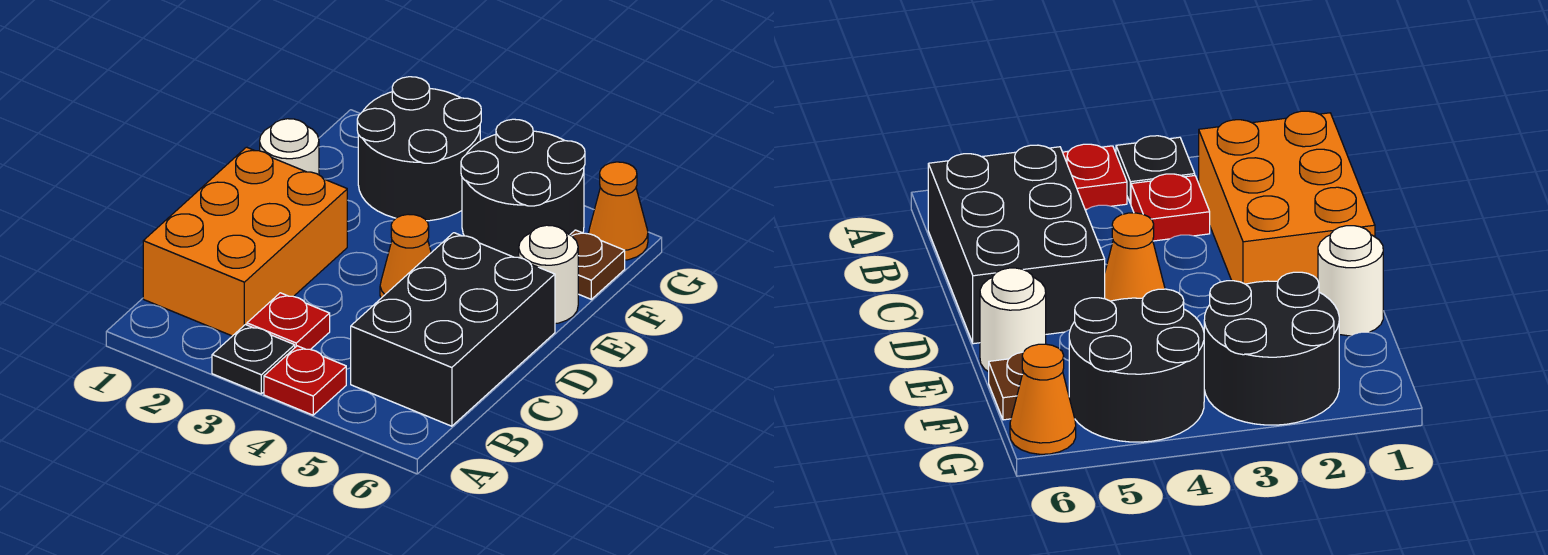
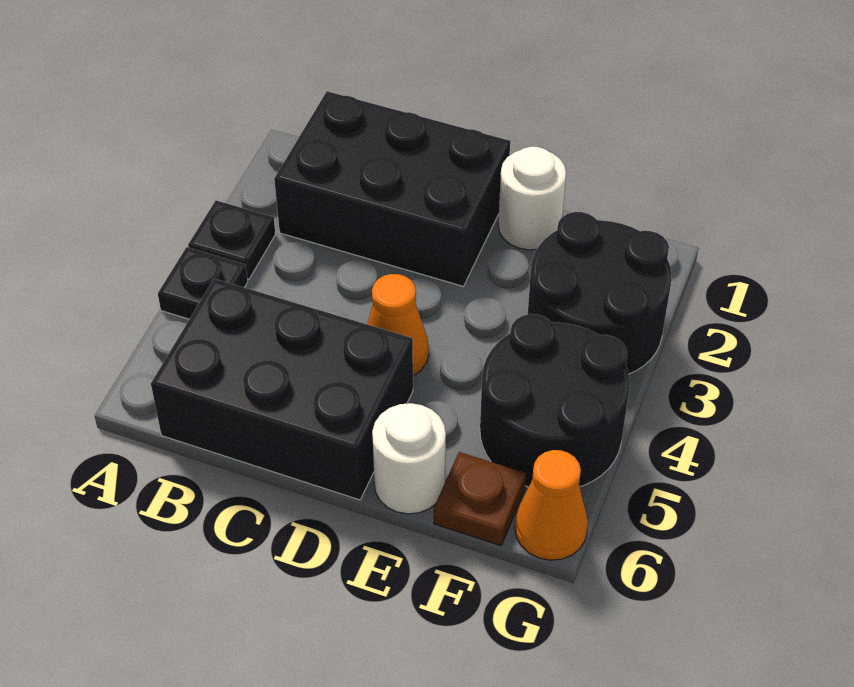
red 1x1 plate [264,346,346,415] -> black 1x1 plate [158,247,248,319]
orange 2x3 brick [143,147,347,336] -> black 2x3 brick [274,91,510,286]
red 1x1 plate [247,293,330,350] -> none

